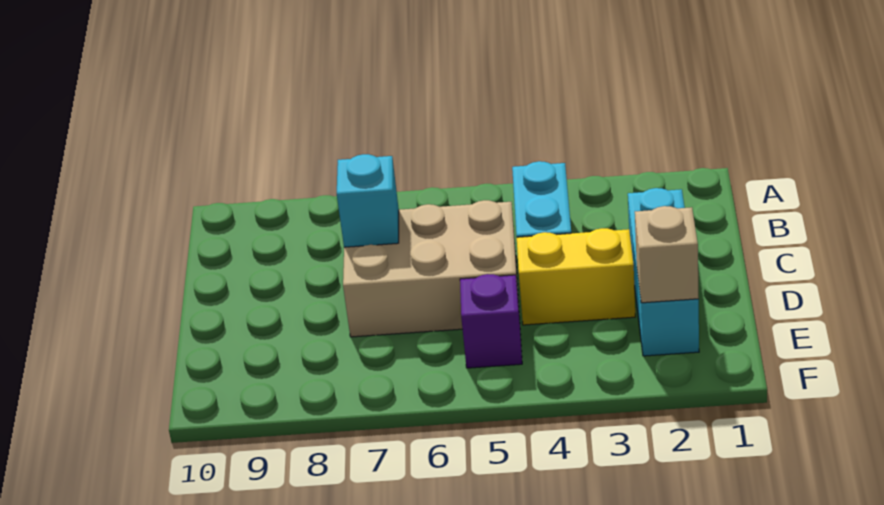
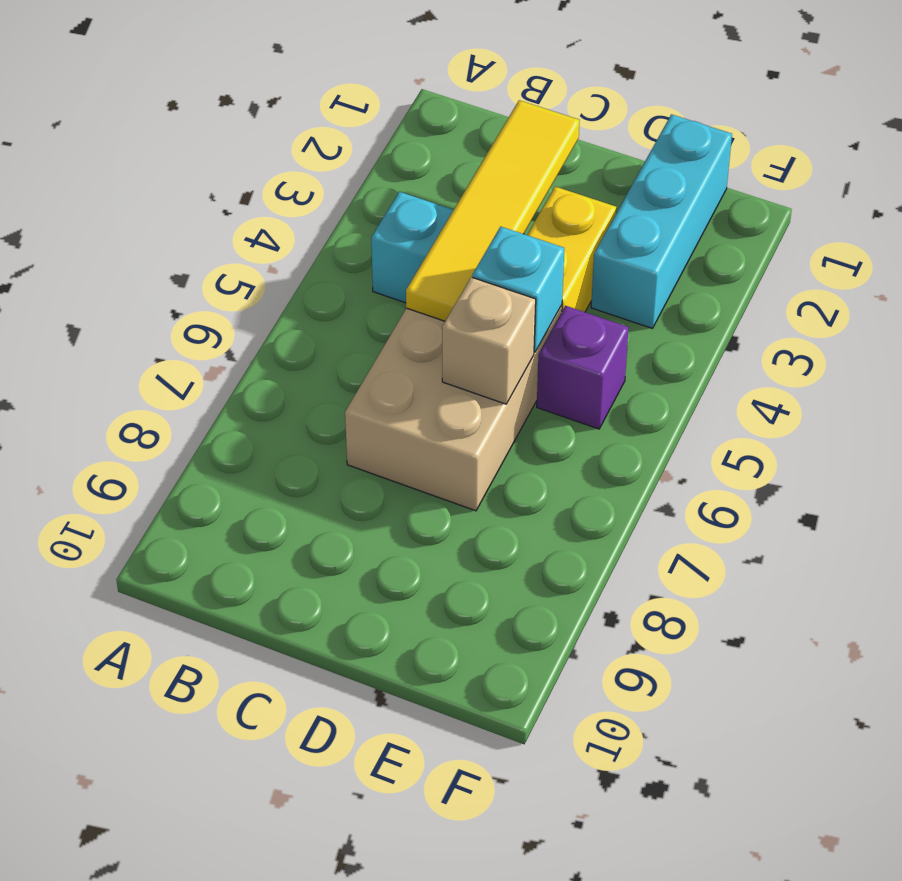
cyan 1x3 brick [628,188,699,356] -> cyan 1x3 brick turned to [591,114,732,328]
none -> yellow 1x4 tile [406,100,580,321]
cyan 1x1 brick [337,154,399,247] -> cyan 1x1 brick moved to [472,227,564,352]
tan 1x1 brick [635,206,699,303] -> tan 1x1 brick moved to [442,277,536,404]

